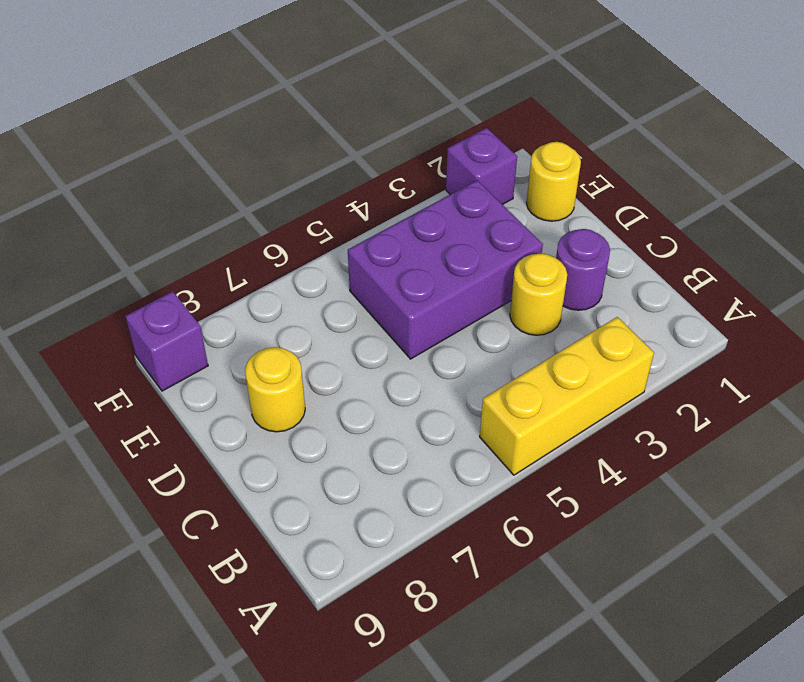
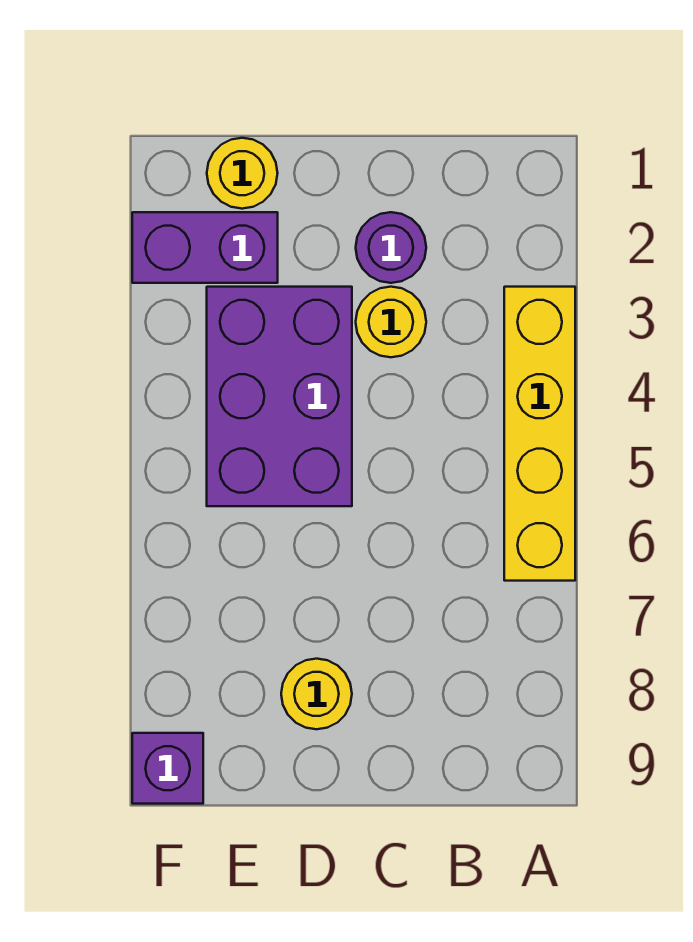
yellow 1x3 brick [480,317,654,475] -> yellow 1x4 brick [504,287,575,581]
purple 1x1 brick [446,128,517,205] -> purple 1x2 brick [132,212,278,283]

